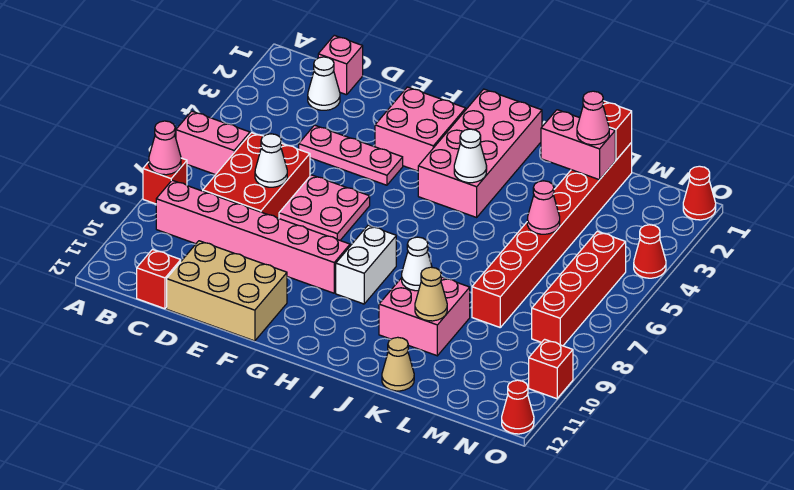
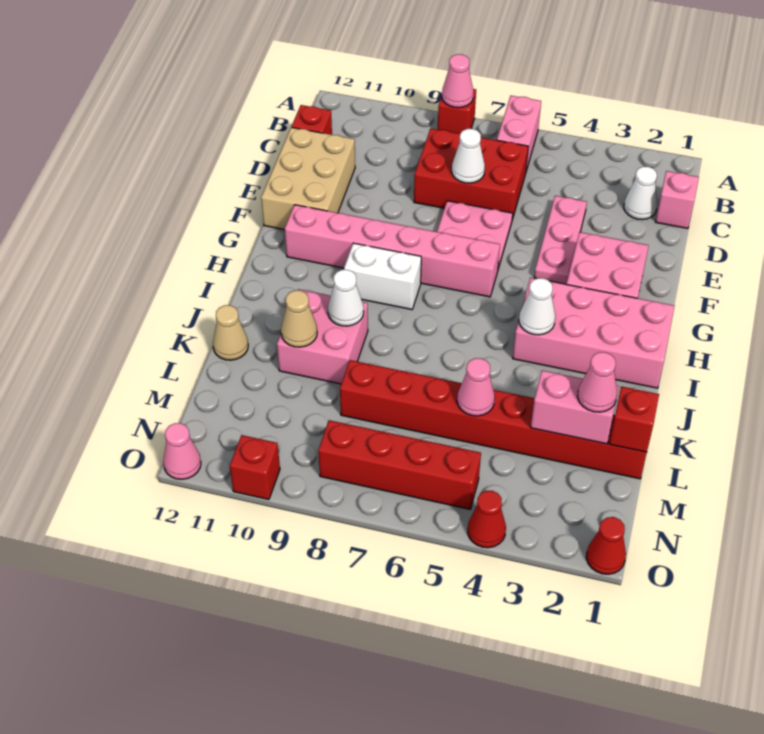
pink 1x6 brick [156,180,350,293] -> pink 1x6 brick turned to [285,205,500,297]
pink 1x2 brick [541,110,615,180] -> pink 1x2 brick turned to [531,370,619,444]
red 1x1 cone [502,380,534,434] -> pink 1x1 cone [163,423,201,479]

